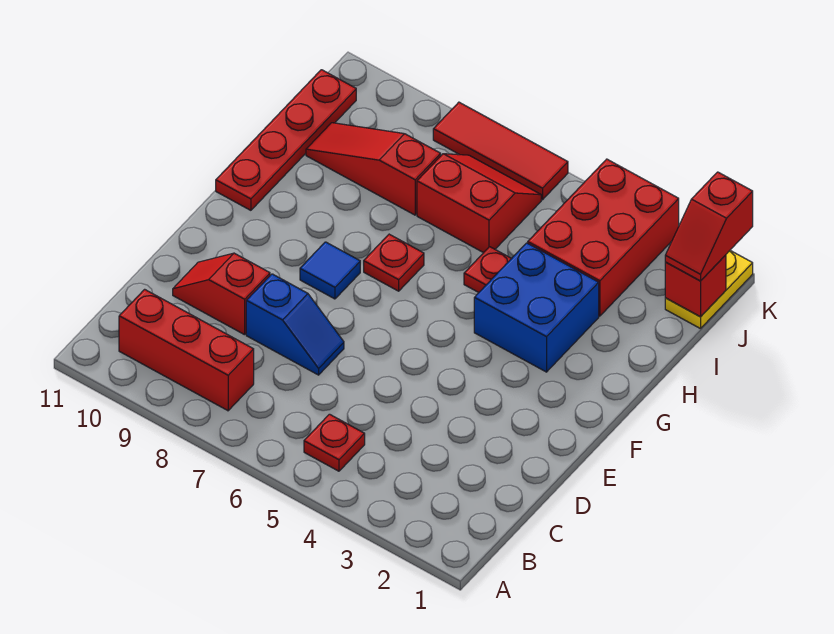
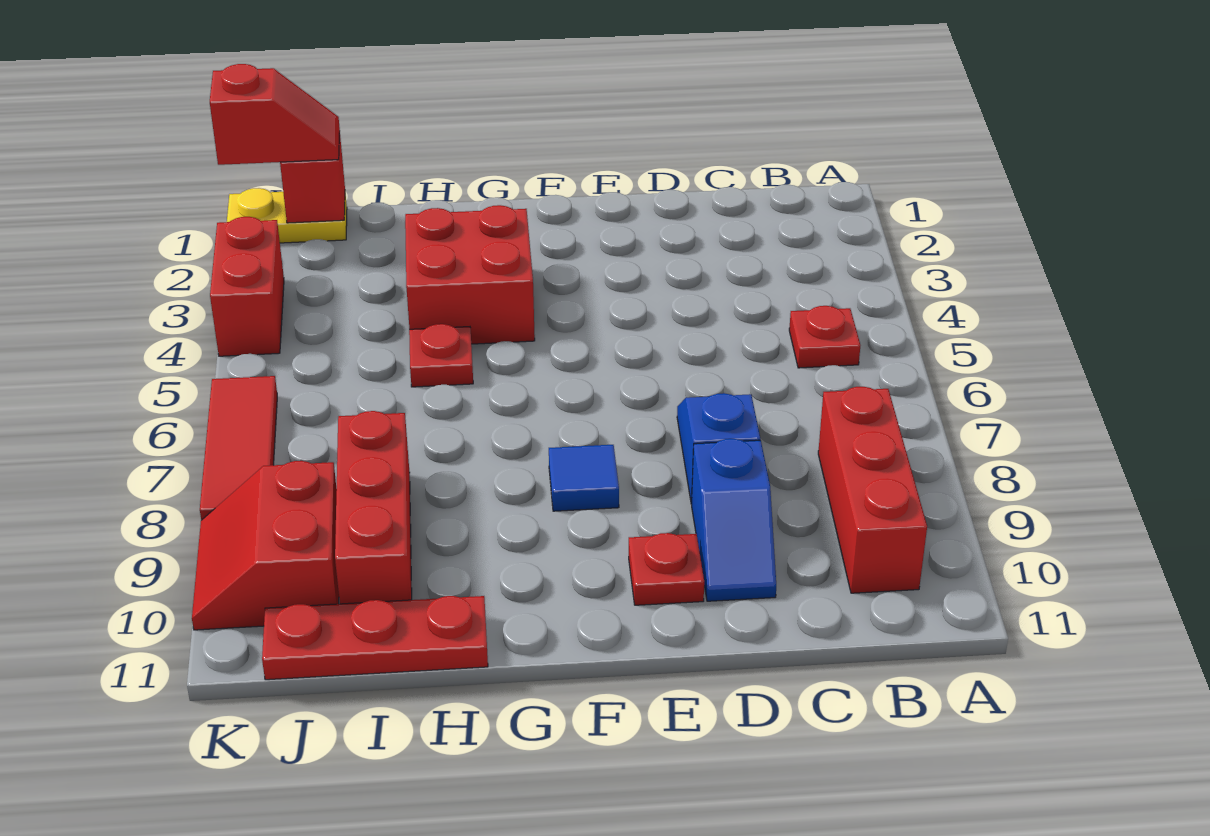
red 1x2 slope [173,253,270,335] -> blue 1x2 slope [692,439,776,601]
blue 2x2 brick [474,243,599,372] -> red 2x2 brick [405,205,535,344]
red 1x1 plate [364,234,424,291] -> red 1x1 plate moved to [629,533,704,605]
red 1x4 plate [216,70,356,210] -> red 1x3 plate [262,596,488,680]
red 2x3 brick [528,159,679,316] -> red 1x2 brick [210,217,284,356]
red 2x2 slope [417,154,541,253] -> red 2x2 slope moved to [192,461,339,630]
red 1x3 slope [306,123,441,215] -> red 1x3 brick [335,411,412,604]

